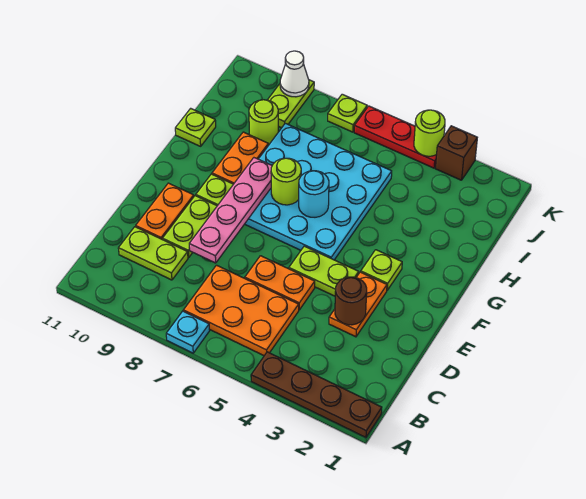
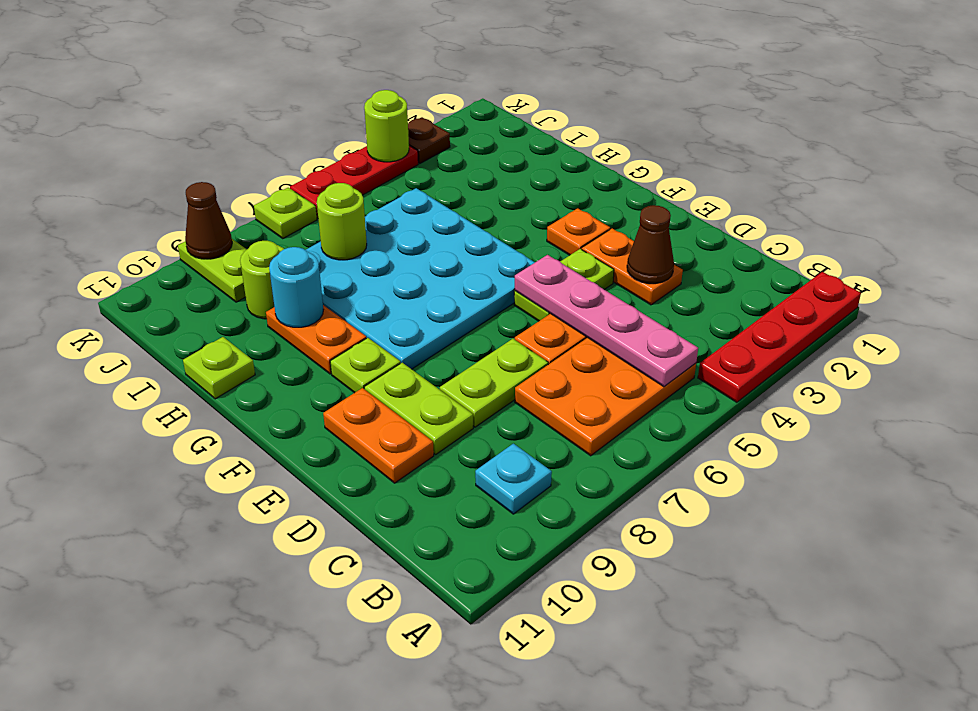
brown 1x4 plate [251,352,382,437] -> red 1x4 plate [698,272,861,402]
cyan 1x1 plate [166,311,210,353] -> cyan 1x1 plate moved to [475,444,552,514]
lime 1x2 plate [118,227,188,280] -> lime 1x2 plate moved to [440,339,548,427]
brown 1x1 round brick [335,277,367,325] -> brown 1x1 cone [627,205,674,284]
pink 1x4 plate [189,158,272,263] -> pink 1x4 plate moved to [514,255,698,387]
lime 1x1 plate [361,250,402,290] -> orange 1x1 plate [547,208,610,255]
cyan 1x1 round brick [299,171,329,217] -> cyan 1x1 round brick moved to [269,247,323,327]
lime 1x1 round brick [271,158,301,205] -> lime 1x1 round brick moved to [317,183,367,260]
brown 1x1 brick [435,126,477,180] -> brown 1x1 plate [408,117,450,164]
white 1x1 cone [280,51,309,97] -> brown 1x1 cone [185,182,232,259]

